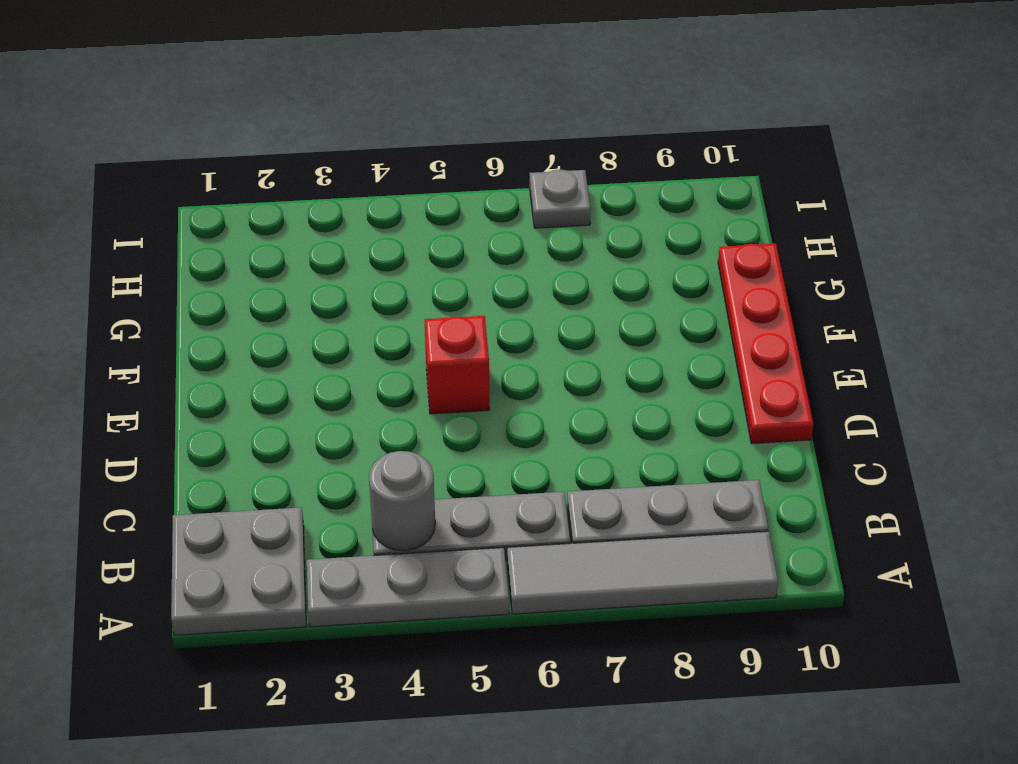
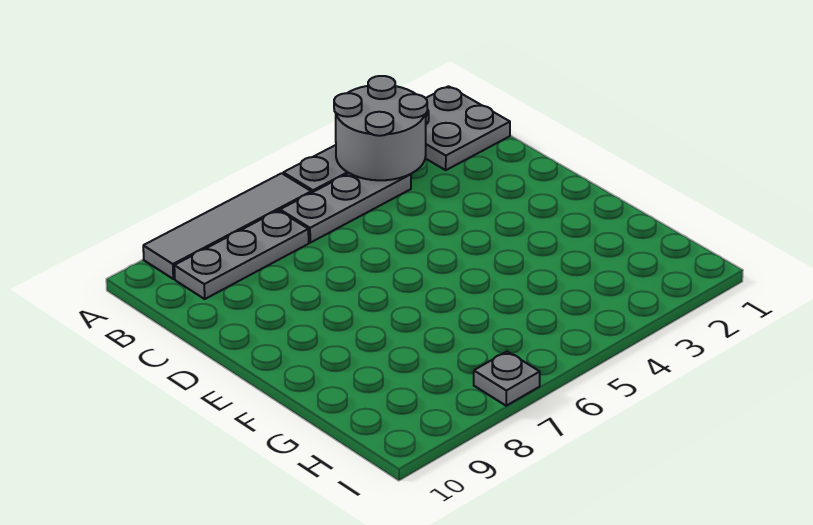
grey 1x1 round brick [369,451,435,551] -> grey 2x2 round brick [334,76,427,180]
red 1x4 plate [718,244,813,444] -> none
red 1x1 brick [425,316,490,414] -> none

